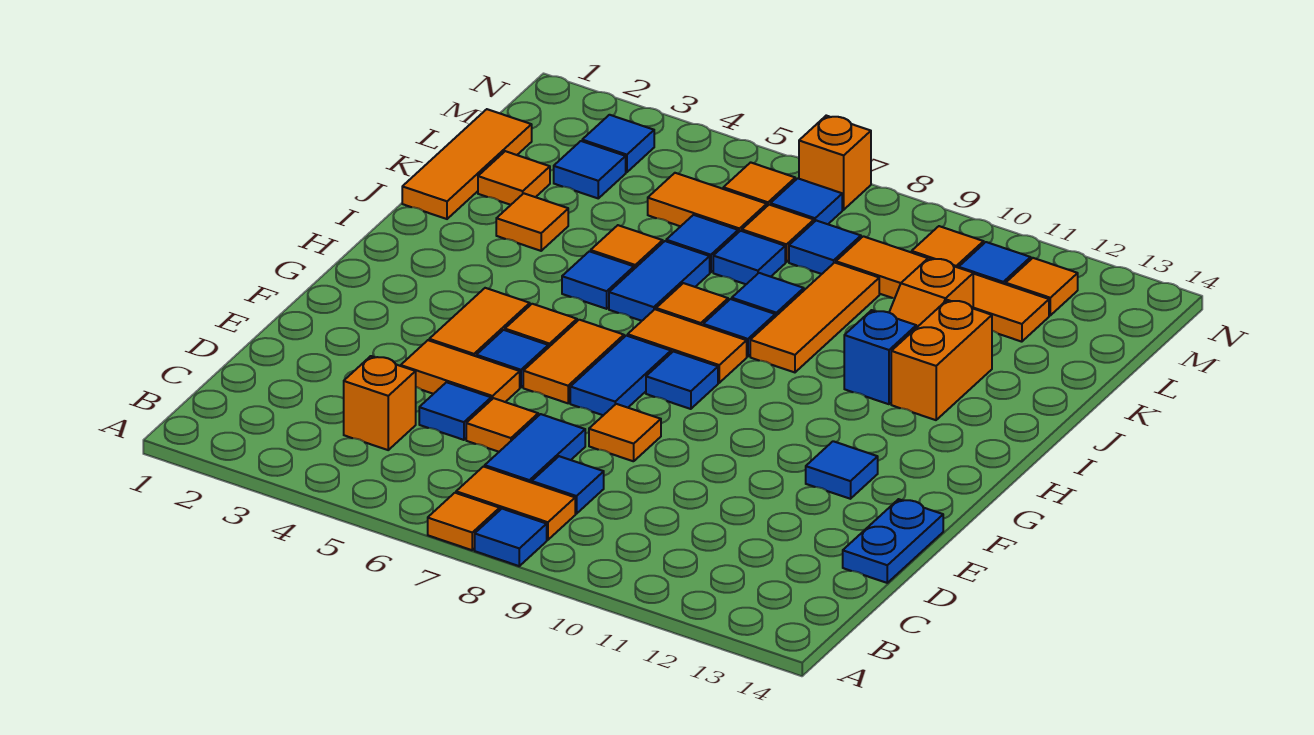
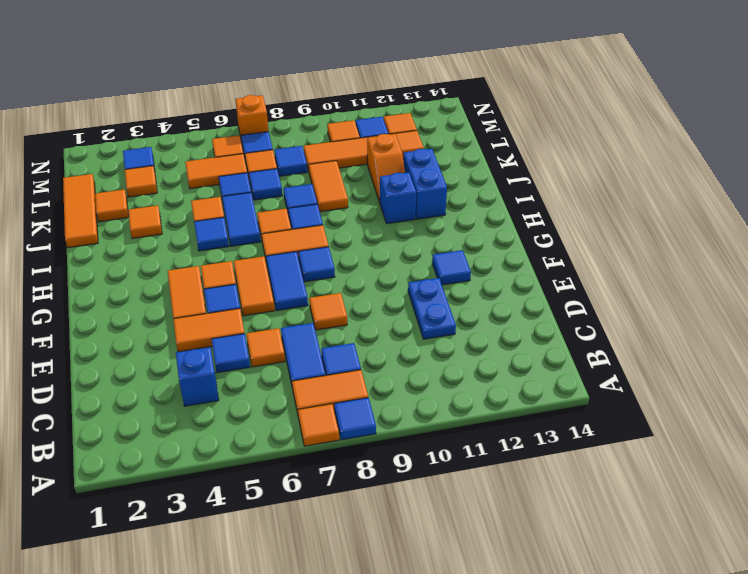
orange 1x1 brick [344,356,416,450] -> blue 1x1 brick [176,347,219,406]
blue 1x2 plate [843,499,943,583] -> blue 1x2 plate moved to [408,278,456,339]
orange 1x3 tile [750,263,879,372] -> orange 1x2 tile [309,161,348,212]
orange 1x2 brick [891,300,992,420] -> blue 1x2 brick [403,149,447,219]
blue 1x1 tile [554,141,626,198] -> orange 1x1 tile [125,166,157,197]

